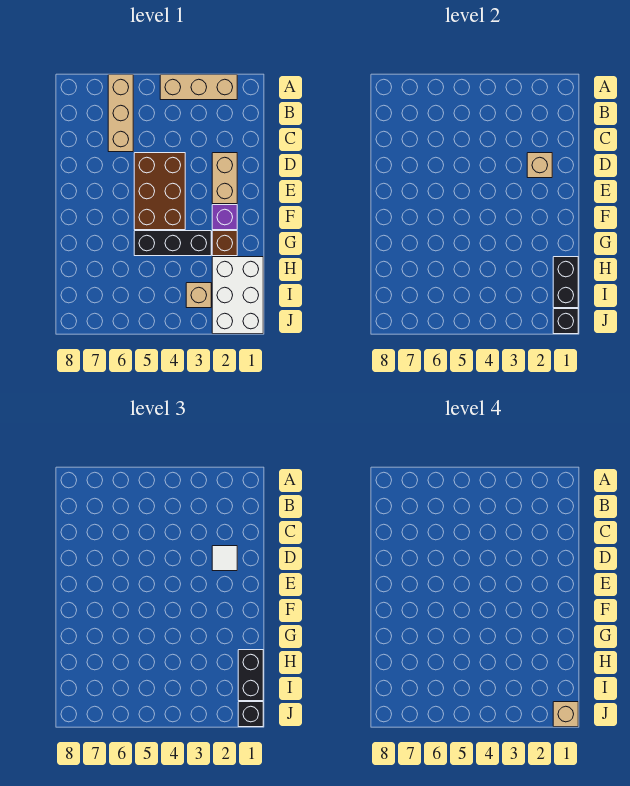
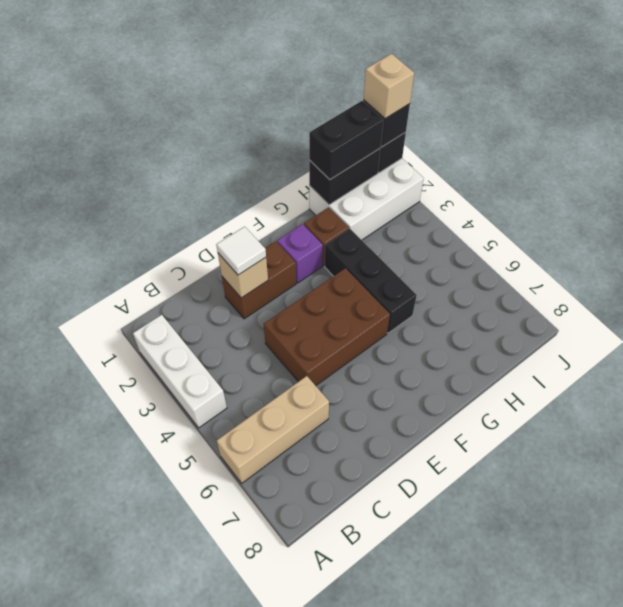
tan 1x3 brick [160,75,237,100] -> white 1x3 brick [133,315,227,428]
tan 1x2 brick [212,153,237,204] -> brown 1x2 brick [222,241,296,319]
tan 1x1 brick [186,283,211,308] -> none

